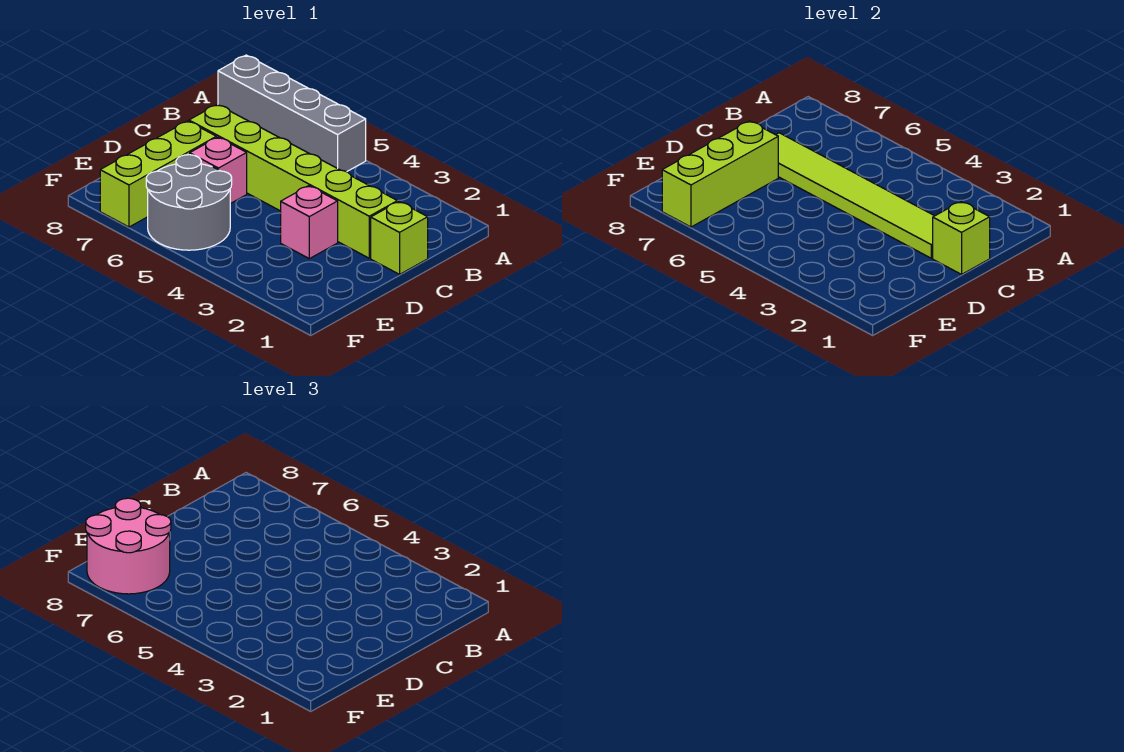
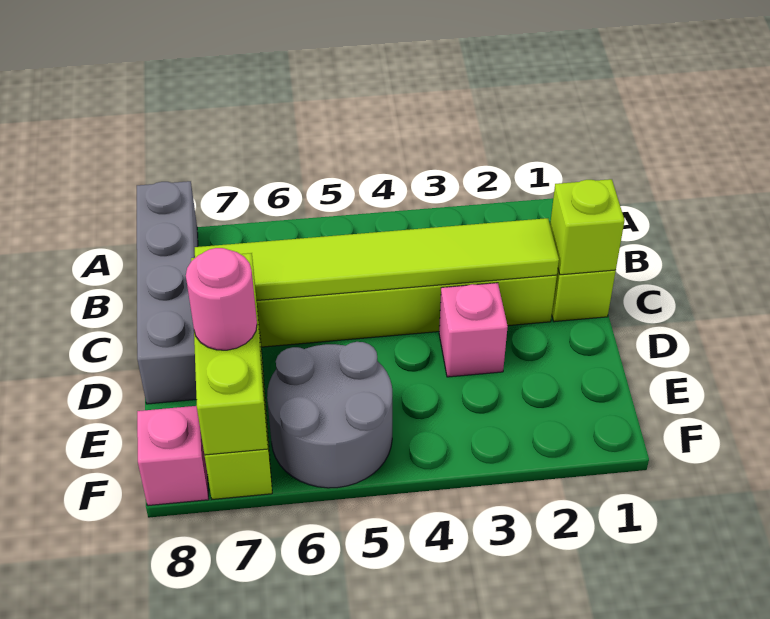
grey 1x4 brick [218,55,366,172] -> grey 1x4 brick turned to [137,181,198,404]
pink 1x1 brick [190,137,247,204] -> pink 1x1 brick moved to [137,406,209,506]
pink 2x2 round brick [86,498,171,594] -> pink 1x1 round brick [186,248,257,350]

